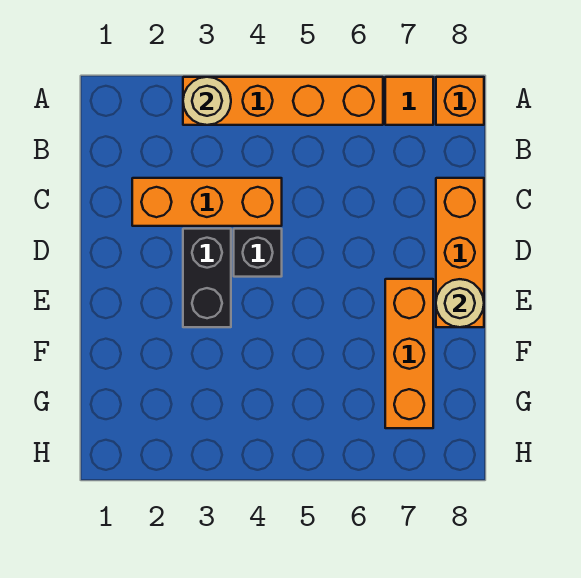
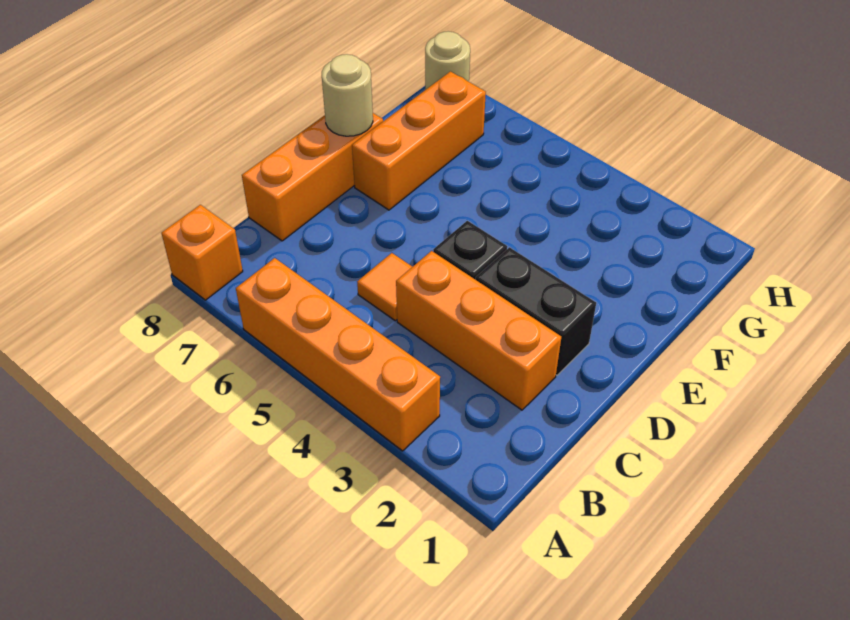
tan 1x1 round brick [183,77,231,125] -> tan 1x1 round brick moved to [425,31,470,90]
orange 1x1 tile [385,77,433,125] -> orange 1x1 tile moved to [357,253,412,321]
black 1x2 brick [183,229,231,327] -> black 1x2 brick turned to [475,247,596,375]

